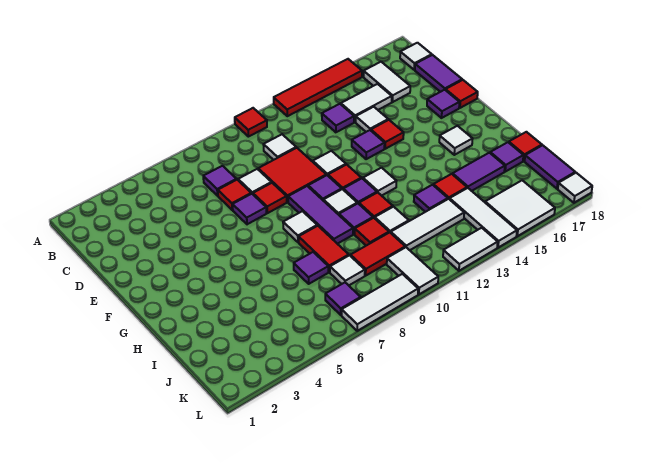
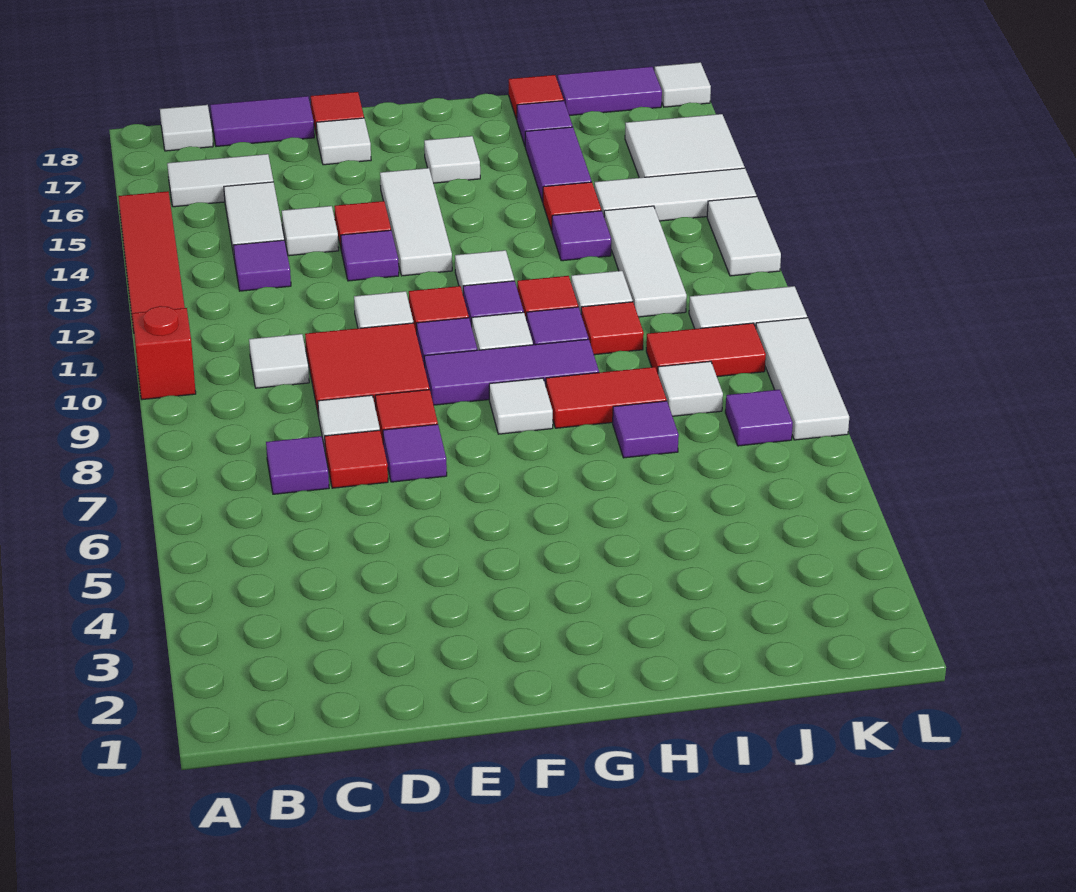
red 1x1 tile [235,108,267,137] -> red 1x1 brick [132,306,196,400]
purple 1x1 tile [427,90,459,118] -> white 1x1 tile [316,118,371,165]
none -> white 1x3 tile [380,168,452,276]
red 1x2 tile [351,232,405,275] -> red 1x2 tile turned to [646,323,766,377]

